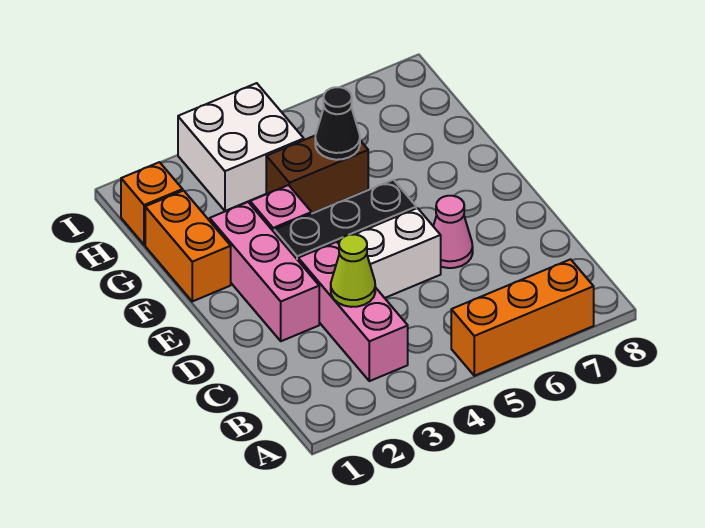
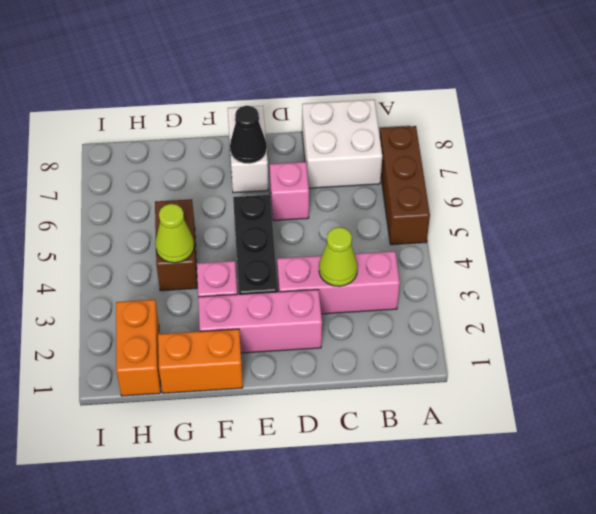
orange 1x3 brick [451,259,594,376] -> brown 1x3 brick [380,126,430,245]
white 1x2 brick [339,208,441,298] -> white 1x2 brick moved to [228,106,268,193]
pink 1x1 cone [433,196,473,268] -> pink 1x1 brick [270,162,309,221]
none -> lime 1x1 cone [155,204,194,263]
black 1x1 cone [315,87,360,160] -> black 1x1 cone moved to [230,106,267,164]
orange 1x1 brick [121,162,183,245] -> orange 1x2 brick [116,300,161,396]
white 2x2 brick [178,83,304,211] -> white 2x2 brick moved to [302,100,382,188]

